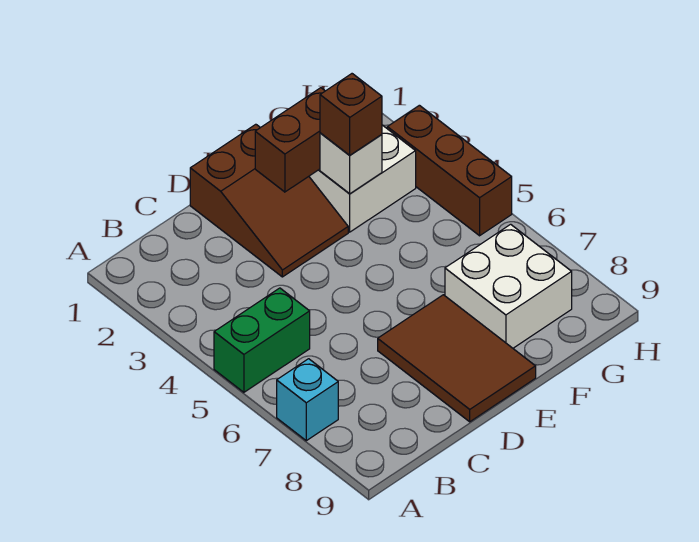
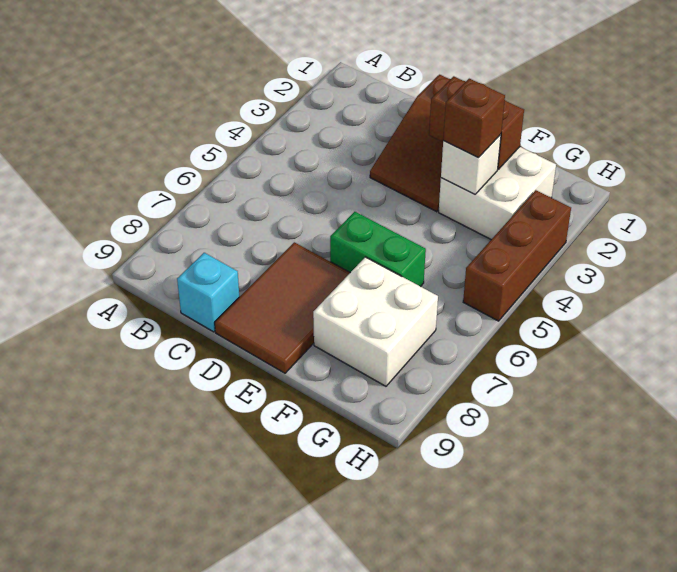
green 1x2 brick [214,288,310,392] -> green 1x2 brick moved to [330,212,426,287]
cyan 1x1 brick [277,359,338,441] -> cyan 1x1 brick moved to [177,253,239,332]

